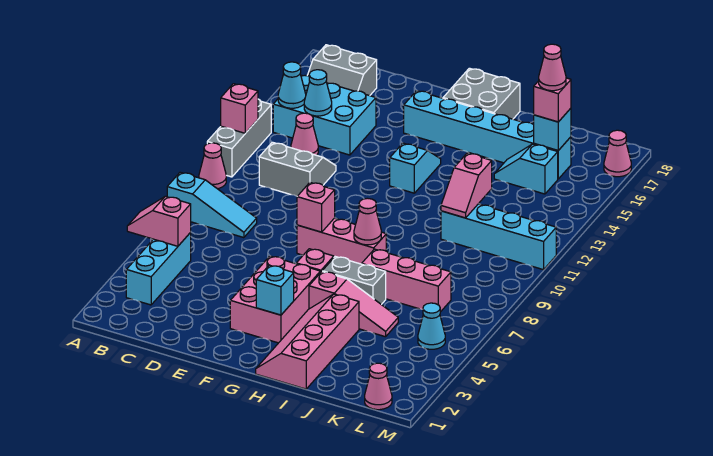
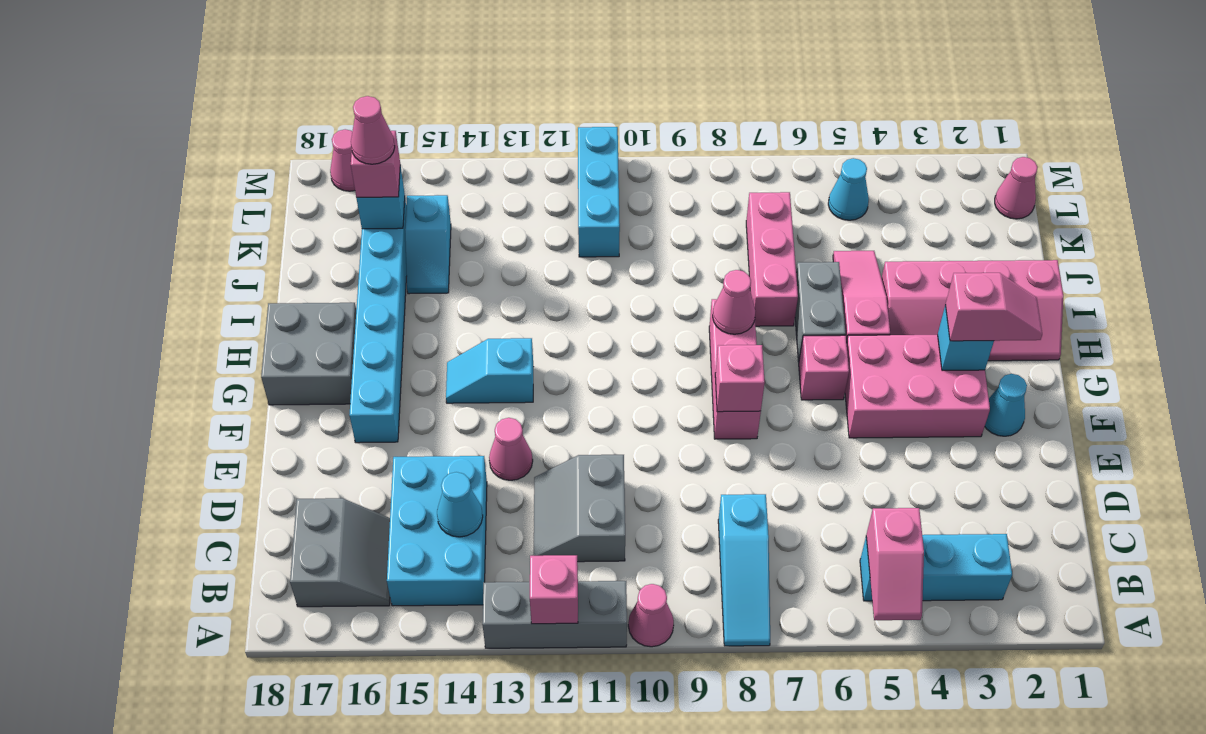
cyan 1x3 slope [167,172,257,238] -> cyan 1x3 slope turned to [718,494,770,646]
cyan 1x1 cone [278,62,306,108] -> cyan 1x1 cone moved to [985,374,1027,436]
pink 1x1 cone [291,113,318,155] -> pink 1x1 cone moved to [489,418,533,480]
cyan 1x4 brick [441,204,556,270] -> cyan 1x3 brick [578,127,620,257]
pink 1x2 slope [441,153,492,218] -> pink 1x2 slope moved to [945,273,1042,341]

